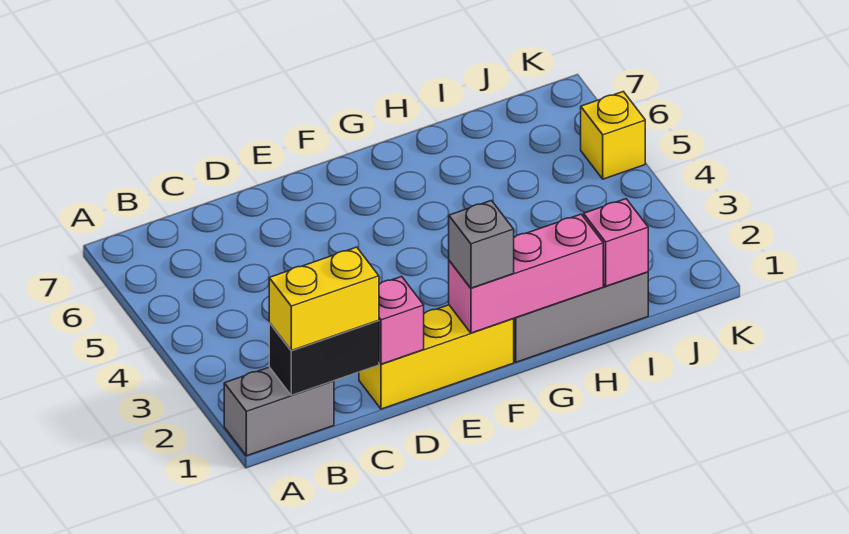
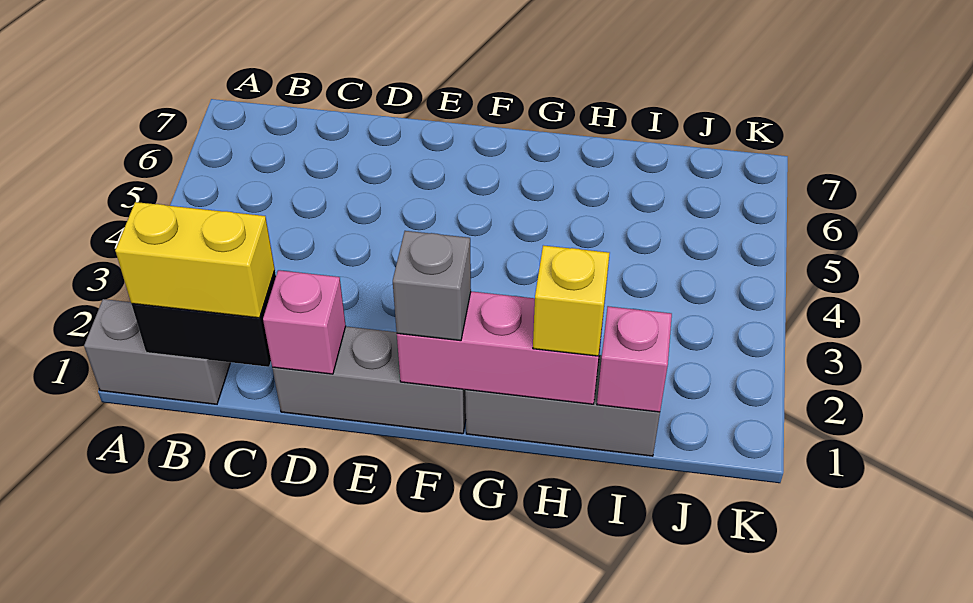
yellow 1x3 brick [359,305,514,409] -> grey 1x3 brick [272,326,466,434]
yellow 1x1 brick [581,92,645,179] -> yellow 1x1 brick moved to [533,245,610,356]

